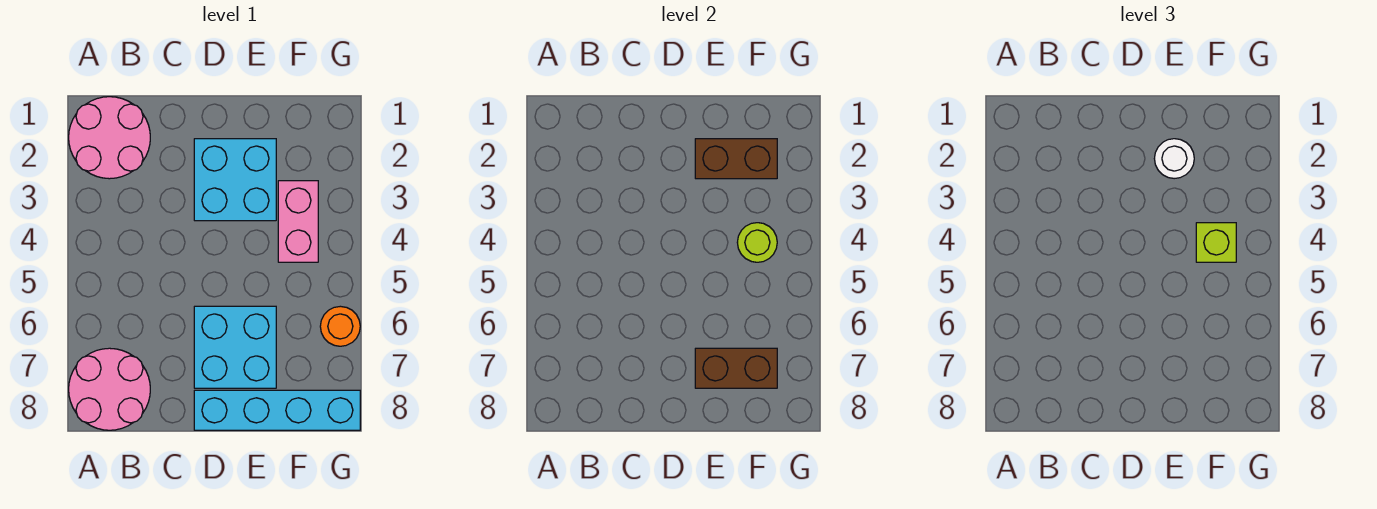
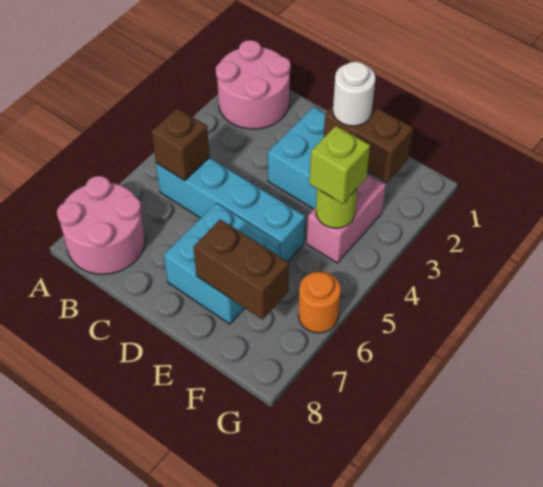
none -> brown 1x1 brick [152,108,209,181]
cyan 1x4 brick [194,390,360,430] -> cyan 1x4 brick moved to [156,158,305,262]

